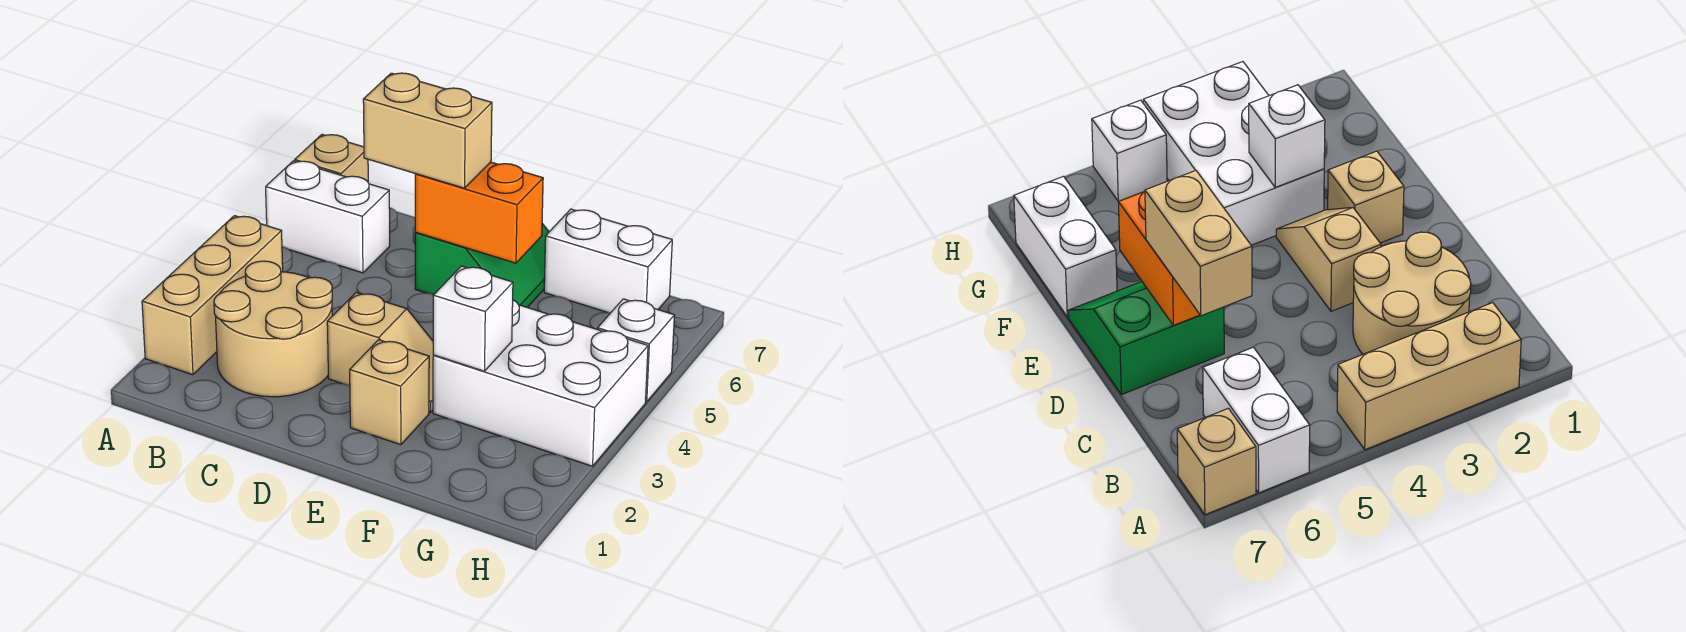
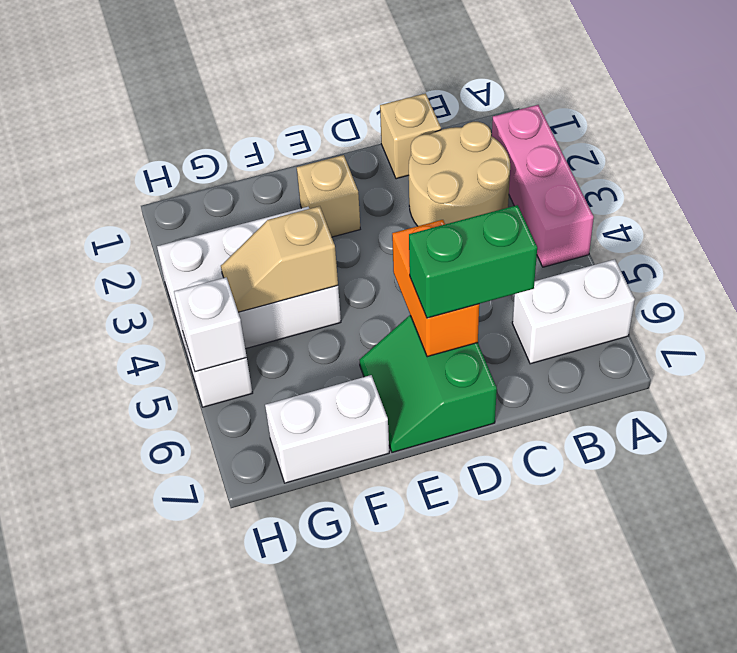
tan 1x3 brick [142,216,283,375] -> pink 1x3 brick [492,105,594,267]
tan 1x1 brick [295,135,368,182] -> tan 1x1 brick moved to [380,93,441,179]
tan 1x2 brick [363,73,492,188] -> green 1x2 brick [409,205,537,318]
tan 1x2 slope [327,293,433,412] -> tan 1x2 slope moved to [221,206,338,312]
orange 1x2 brick [415,162,543,263] -> orange 1x2 brick turned to [392,220,479,357]
white 1x1 brick [433,266,513,371] -> white 1x1 brick moved to [174,277,247,372]

